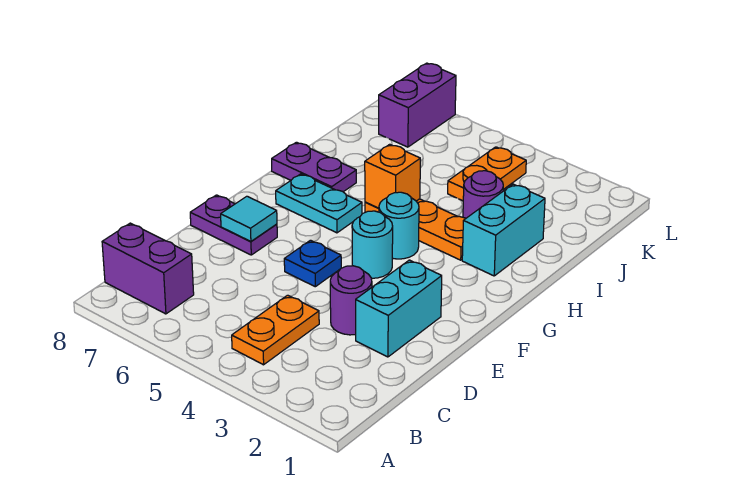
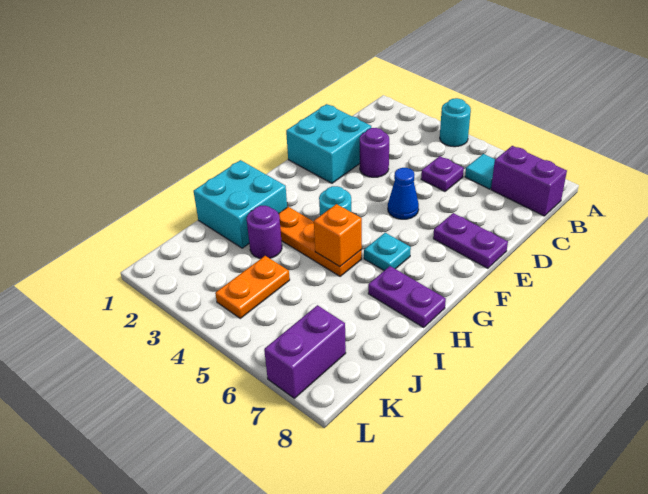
orange 1x2 plate [232,295,319,365] -> none
none -> purple 1x1 plate [421,156,464,191]
cyan 1x2 brick [356,260,442,357] -> cyan 2x2 brick [286,104,371,183]
blue 1x1 plate [284,240,341,287] -> blue 1x1 cone [388,168,419,219]
cyan 1x1 tile [221,196,277,241] -> cyan 1x1 tile moved to [465,154,495,189]
cyan 1x1 round brick [352,211,393,278] -> cyan 1x1 round brick moved to [440,98,471,147]
cyan 1x2 plate [276,174,362,233] -> cyan 1x1 plate [364,233,411,271]
cyan 1x2 brick [462,184,545,276] -> cyan 2x2 brick [194,160,287,248]

